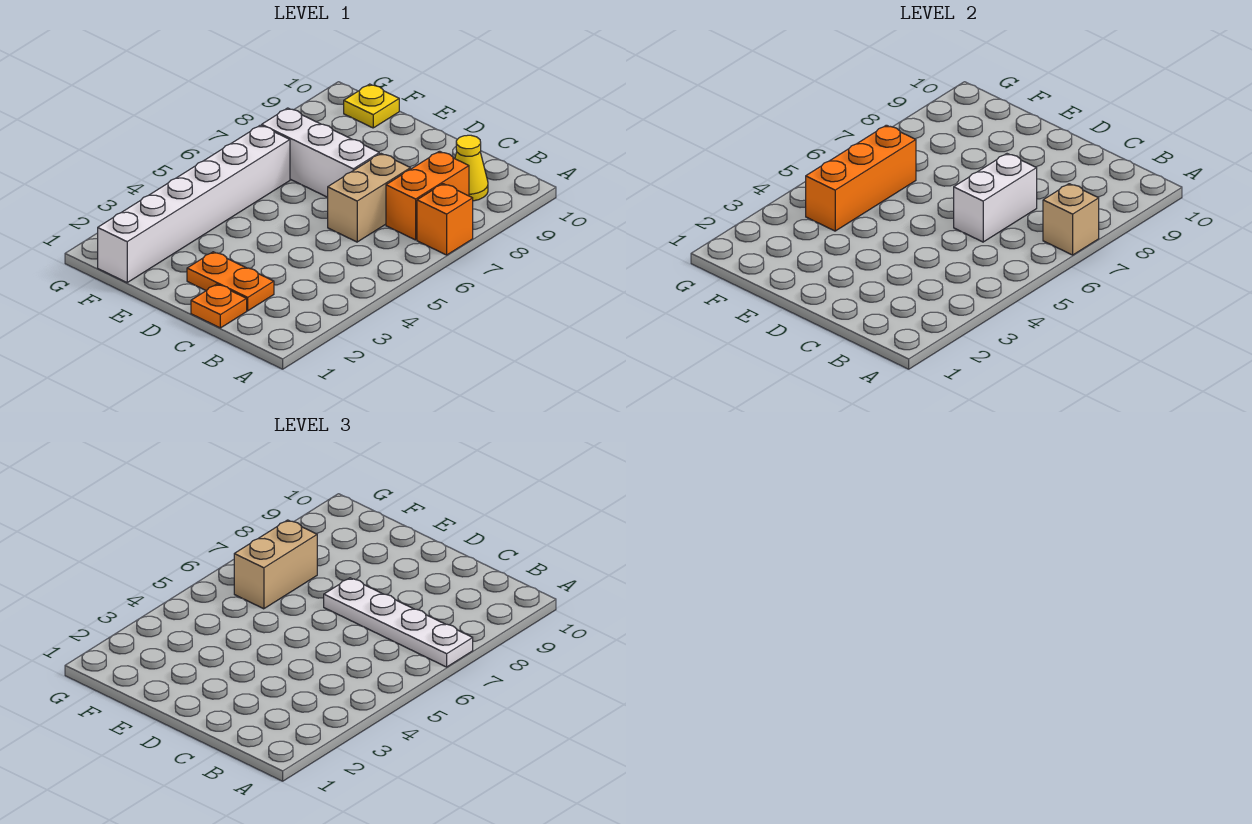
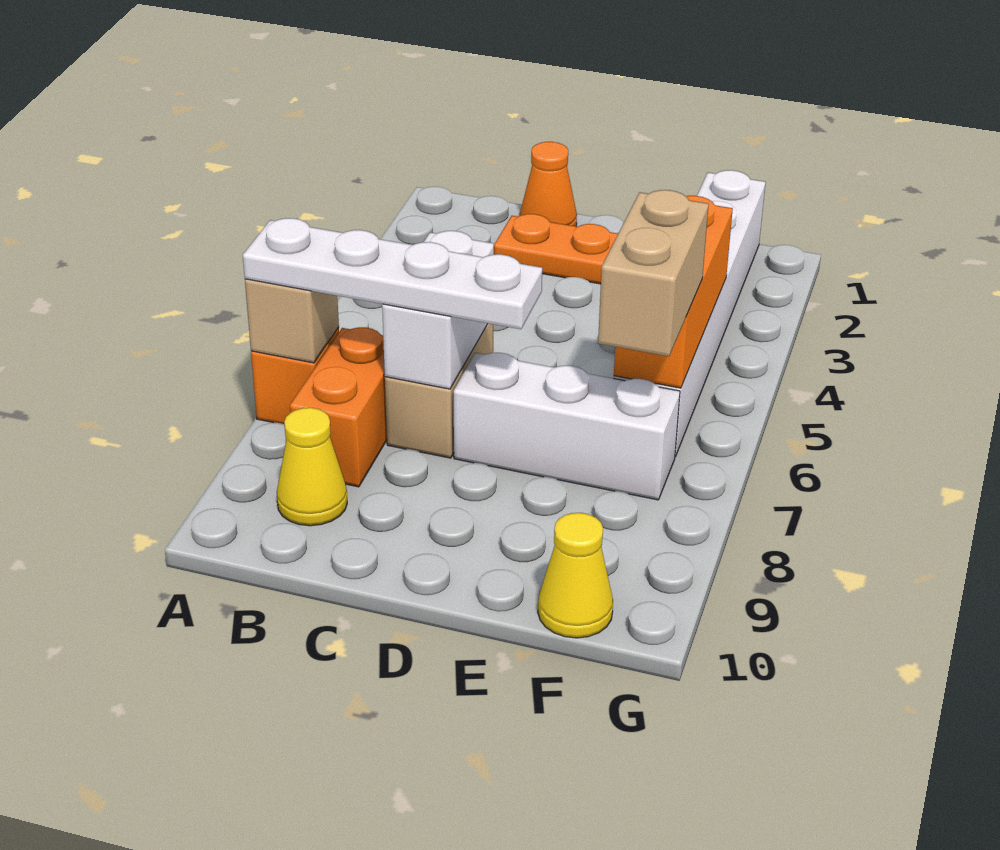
orange 1x1 plate [191,284,247,328] -> orange 1x1 cone [520,142,577,226]
yellow 1x1 plate [344,84,399,128] -> yellow 1x1 cone [538,513,613,638]

